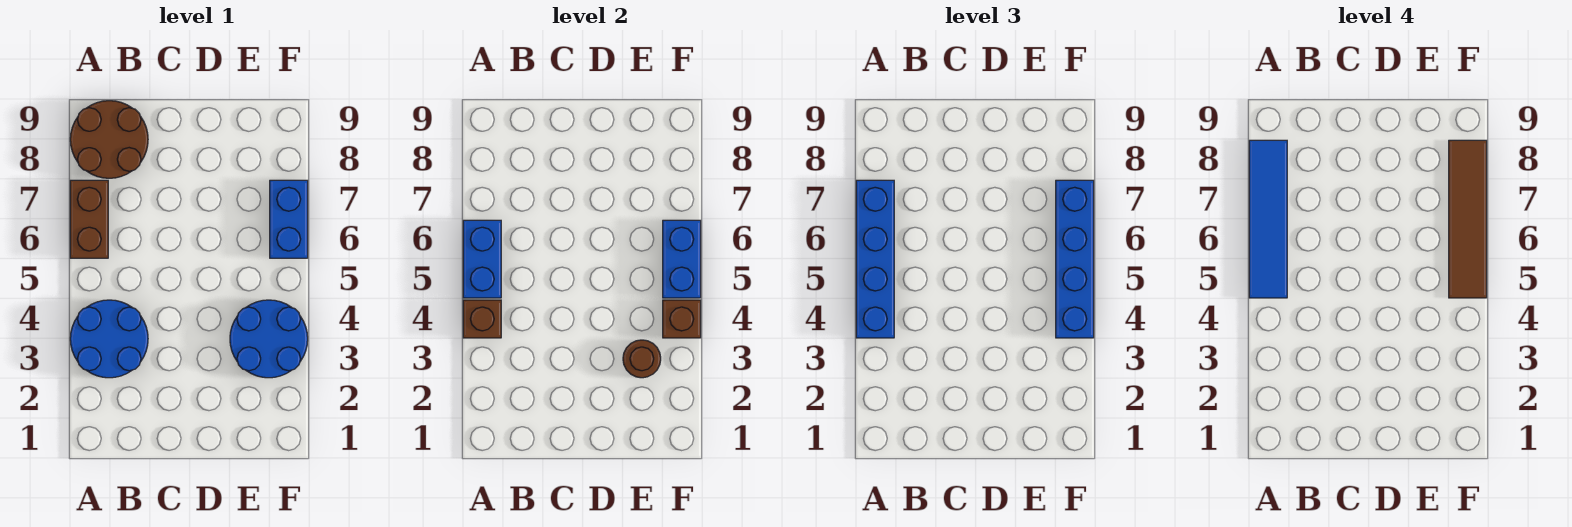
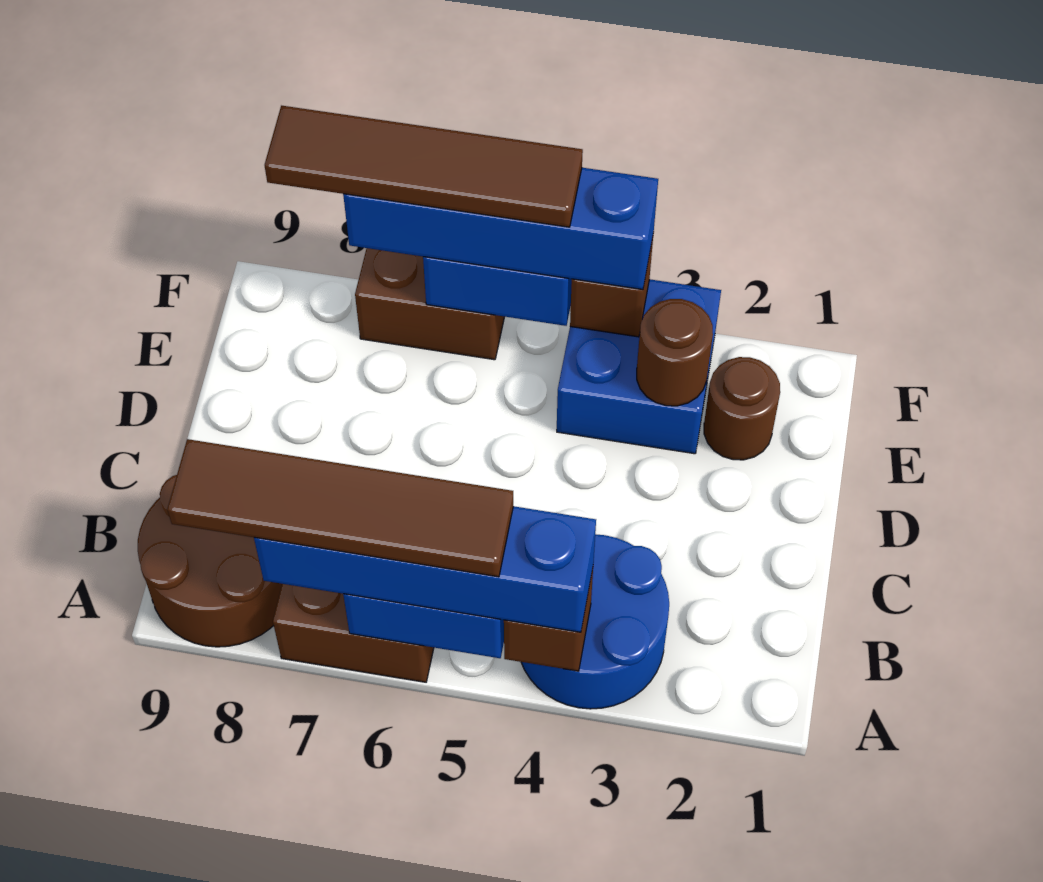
blue 1x4 tile [1249,140,1287,298] -> brown 1x4 tile [167,439,513,577]
none -> brown 1x1 round brick [704,357,780,460]
blue 2x2 round brick [230,300,308,378] -> blue 2x2 brick [557,279,721,454]
blue 1x2 brick [270,180,308,258] -> brown 1x2 brick [355,248,504,360]

